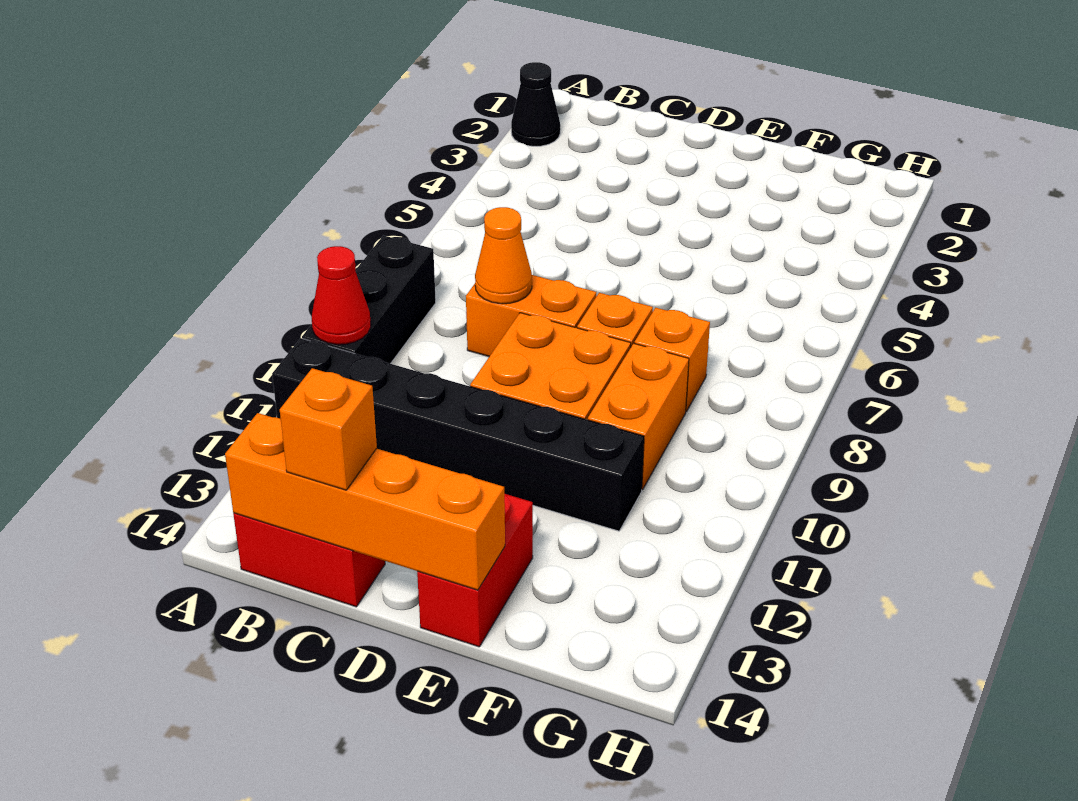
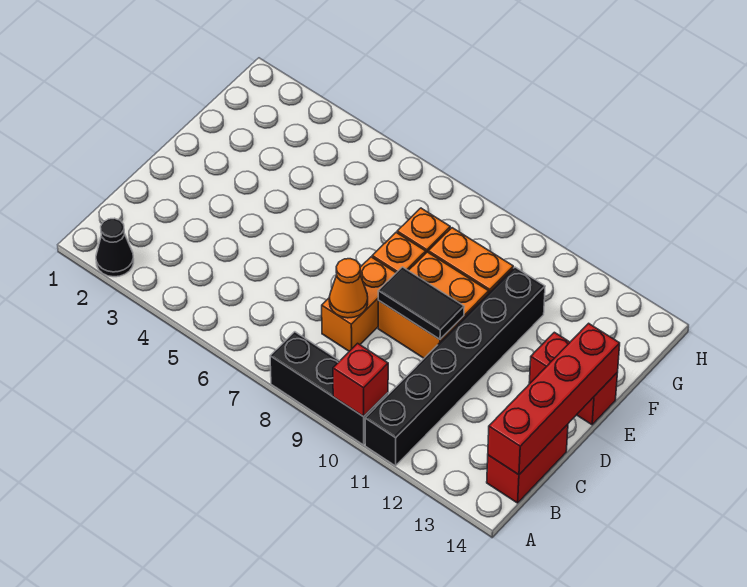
red 1x1 cone [312,246,371,345] -> red 1x1 brick [333,343,388,417]
orange 1x4 brick [225,413,505,590] -> red 1x4 brick [488,323,620,475]
orange 1x1 brick [280,368,377,490] -> none
none -> black 1x2 tile [378,267,464,339]

